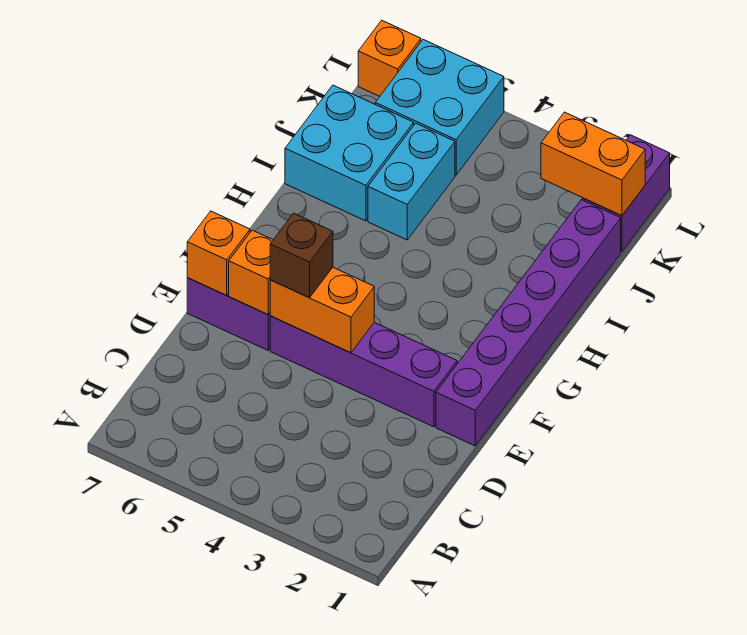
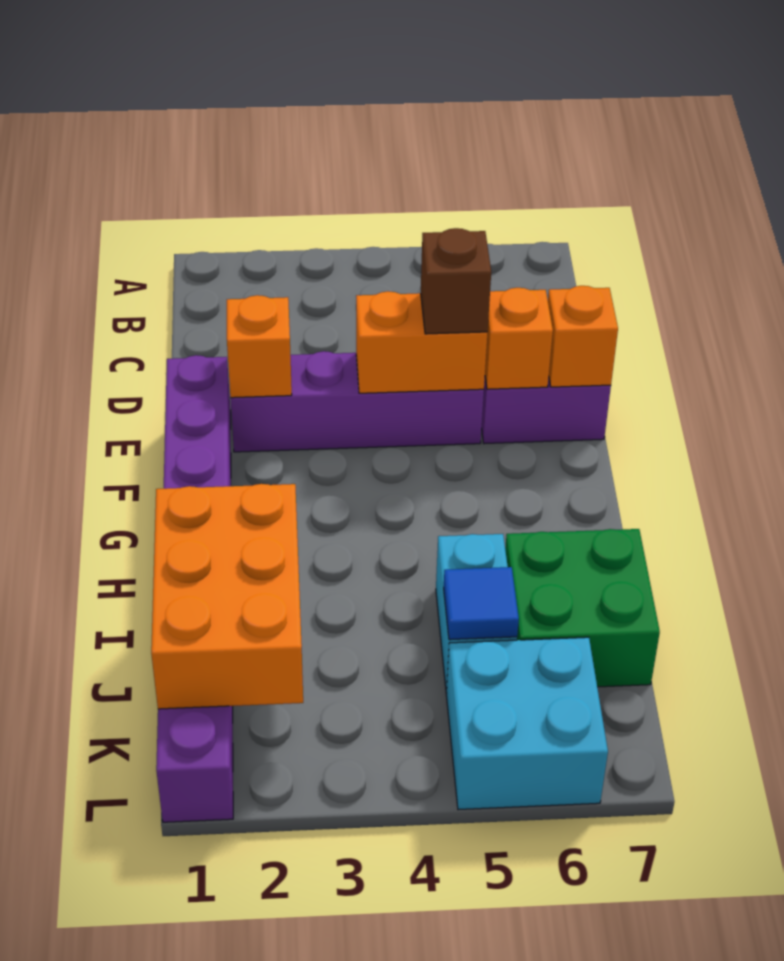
cyan 2x2 brick [285,85,414,221] -> green 2x2 brick [505,529,660,687]
none -> blue 1x1 tile [444,567,519,640]
orange 1x2 brick [541,112,645,216] -> orange 2x3 brick [151,484,303,709]
orange 1x1 brick [358,20,421,96] -> orange 1x1 brick moved to [227,295,292,398]

